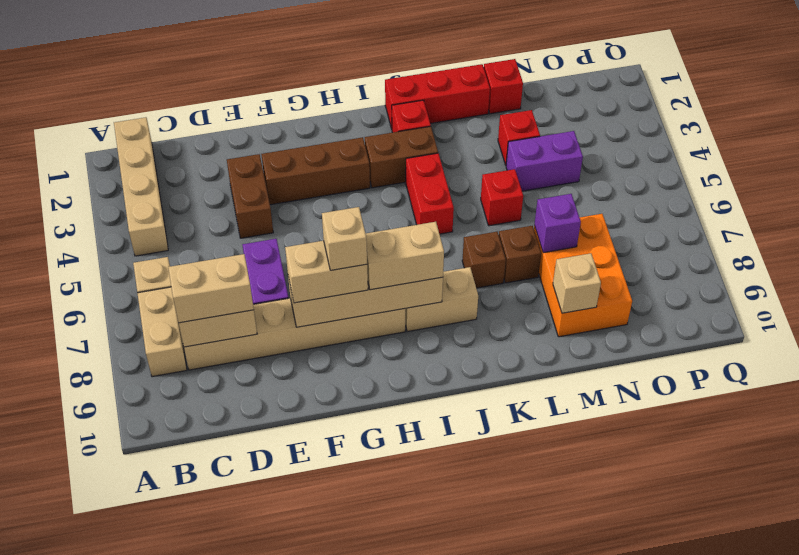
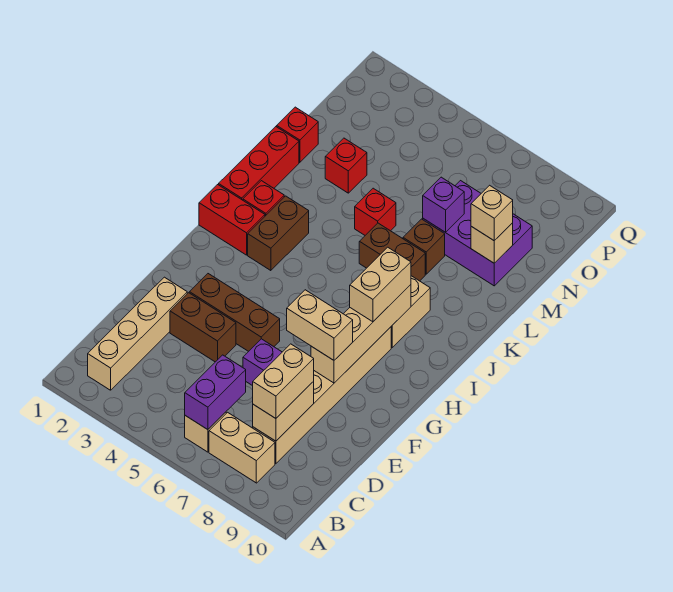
tan 1x4 brick [114,117,168,256] -> tan 1x4 brick turned to [88,277,187,390]
brown 1x3 brick [261,137,370,205] -> brown 1x3 brick turned to [189,274,280,351]
tan 1x2 brick [285,241,368,303] -> tan 1x2 brick turned to [287,290,353,360]
tan 1x1 brick [322,207,367,270] -> tan 1x1 brick moved to [471,185,513,241]
red 1x2 brick [406,153,454,234] -> red 1x2 brick moved to [199,185,265,255]
brown 1x1 brick [462,232,506,288] -> brown 1x2 brick [359,223,425,281]
purple 1x2 brick [506,131,583,191] -> purple 1x2 brick moved to [185,355,246,430]
orange 2x3 brick [534,214,632,337] -> purple 2x3 brick [423,181,532,286]

